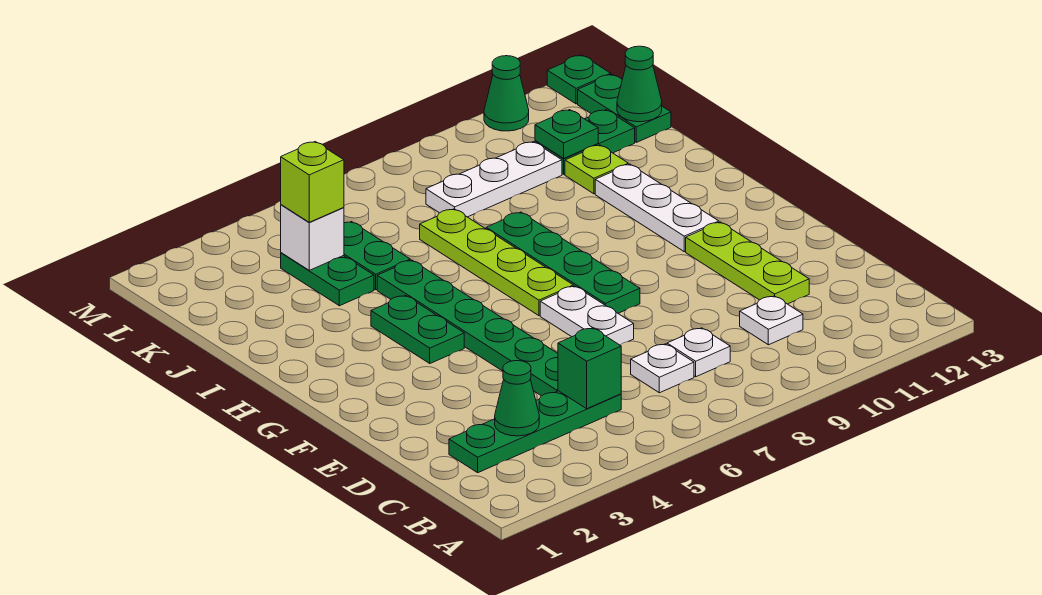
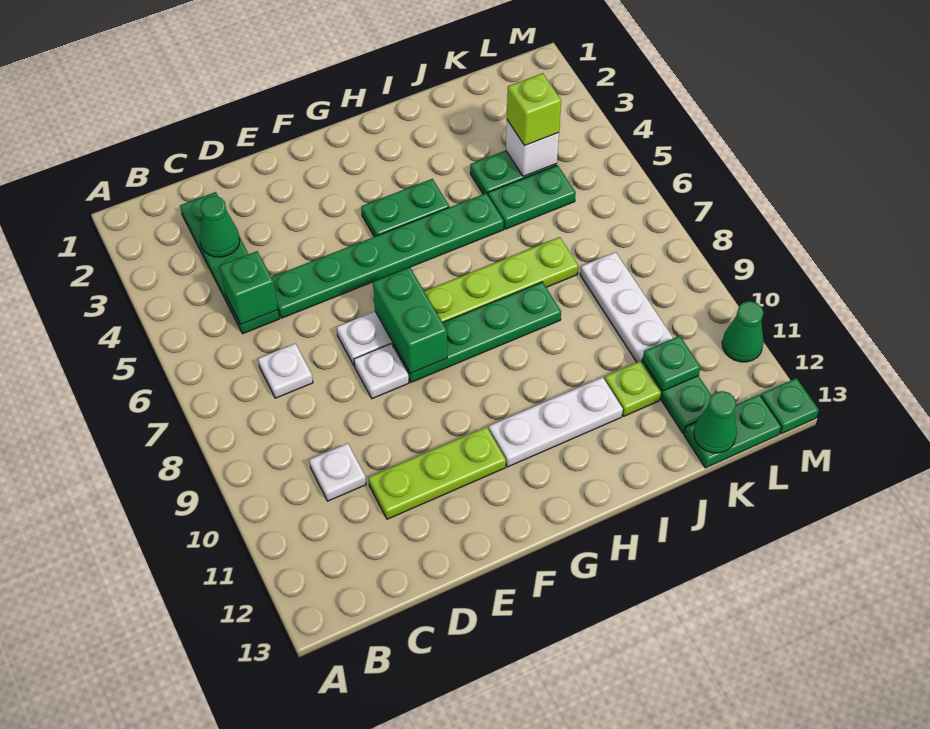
white 1x1 plate [667,328,730,377] -> white 1x1 plate moved to [354,344,409,399]
none -> green 1x2 brick [373,267,447,373]

